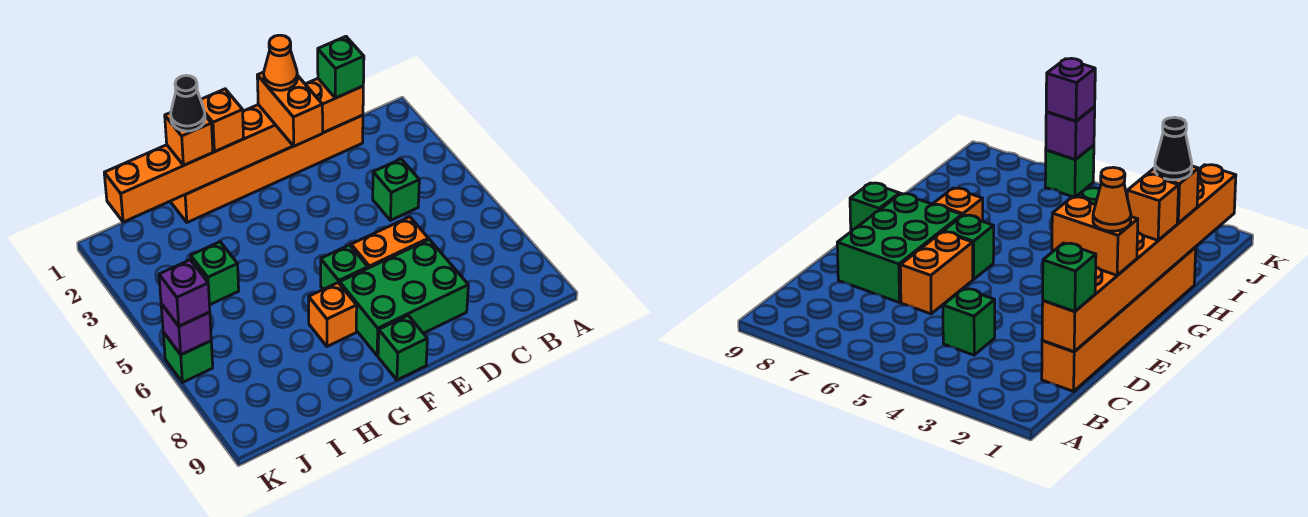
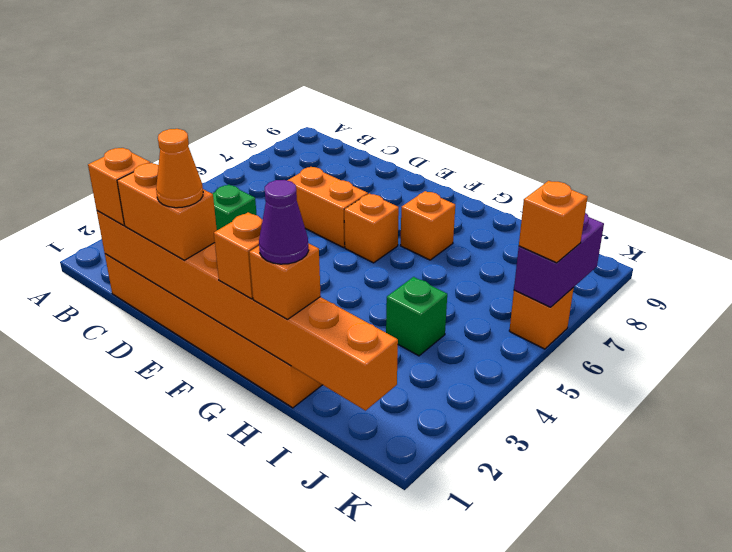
green 1x1 brick [318,37,364,98] -> orange 1x1 brick [88,148,150,225]
green 2x3 brick [340,239,468,356] -> none
orange 1x2 brick [257,72,323,146] -> orange 1x2 brick turned to [117,163,217,260]
green 1x1 brick [321,245,368,289] -> orange 1x1 brick [344,193,399,263]
green 1x1 brick [378,316,427,380] -> none
black 1x1 cone [171,75,205,131] -> purple 1x1 cone [259,180,309,264]
green 1x1 brick [163,332,213,382] -> orange 1x1 brick [509,288,574,349]
purple 1x1 brick [161,304,211,355] -> purple 1x2 brick [514,213,604,307]
purple 1x1 brick [159,260,210,326] -> orange 1x1 brick [519,181,588,263]

